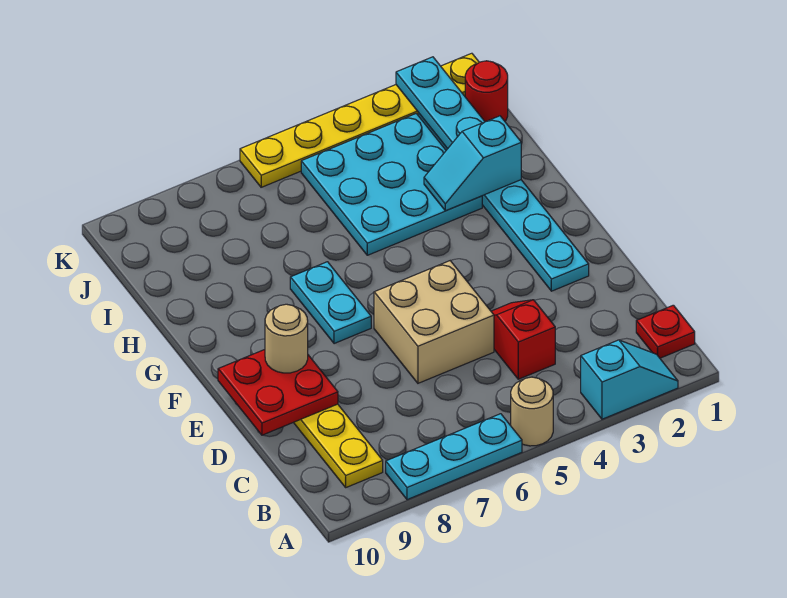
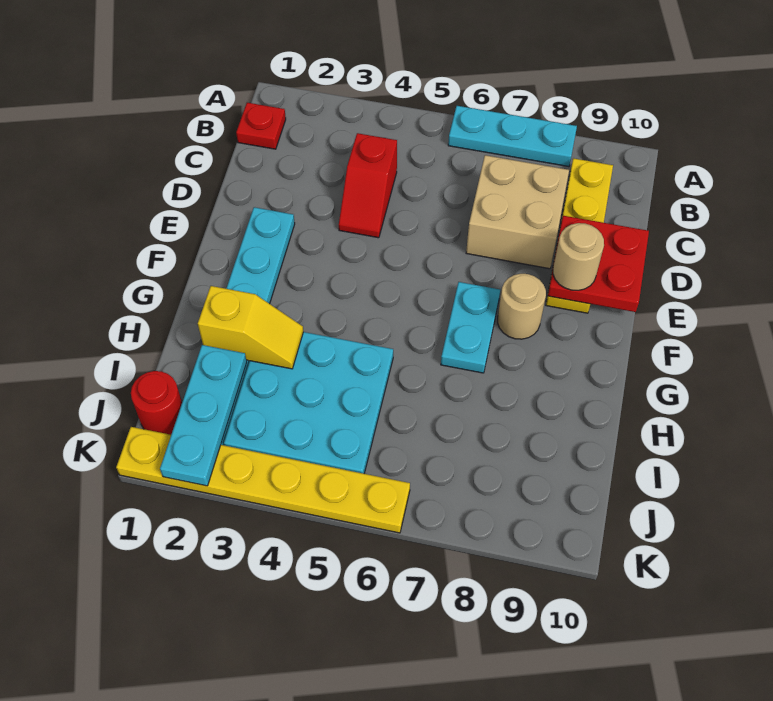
cyan 1x2 slope [581,340,678,419] -> none
tan 1x1 round brick [511,377,553,446] -> tan 1x1 round brick moved to [498,274,546,339]
tan 2x2 brick [374,261,494,383] -> tan 2x2 brick moved to [466,155,569,269]
cyan 1x2 slope [424,116,521,211] -> yellow 1x2 slope [198,286,303,369]

